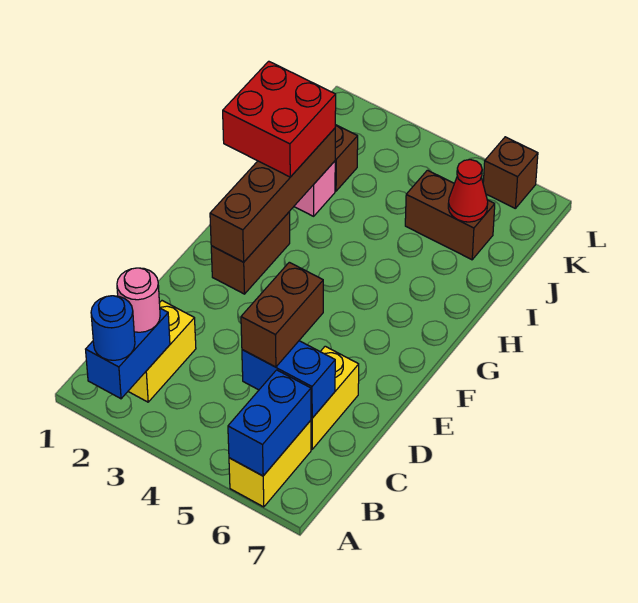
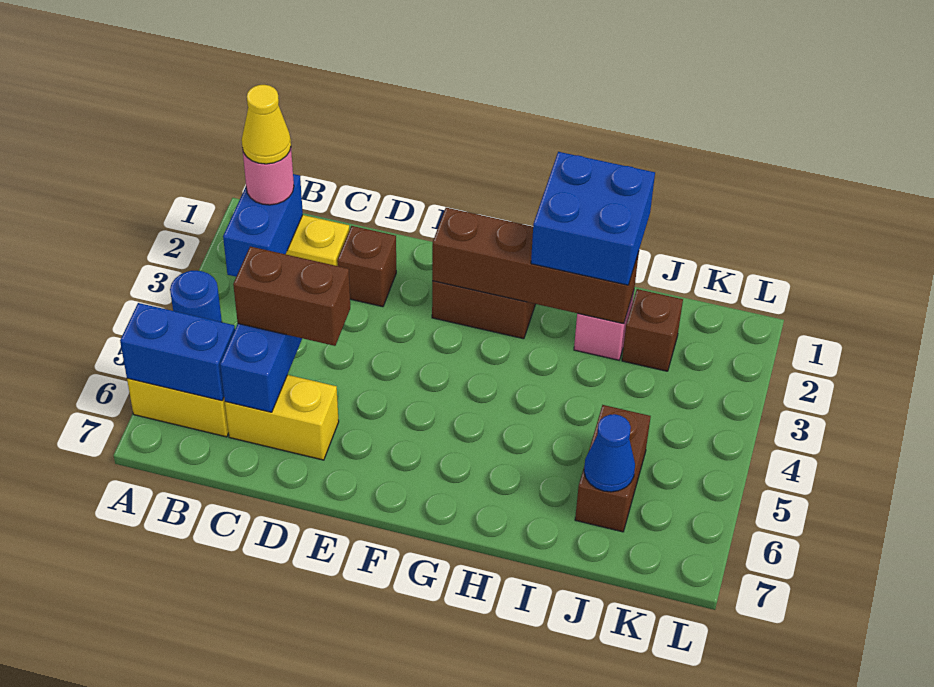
blue 1x2 brick [86,308,170,399] -> blue 1x2 brick turned to [223,174,303,277]
blue 1x1 round brick [91,296,135,360] -> blue 1x1 round brick moved to [170,271,222,322]
none -> yellow 1x1 cone [242,85,291,164]
red 2x2 brick [223,61,336,177] -> blue 2x2 brick [531,152,655,285]
red 1x1 cone [448,160,488,222] -> blue 1x1 cone [584,414,635,492]
brown 1x1 brick [483,137,538,208] -> brown 1x1 brick moved to [337,226,396,307]

